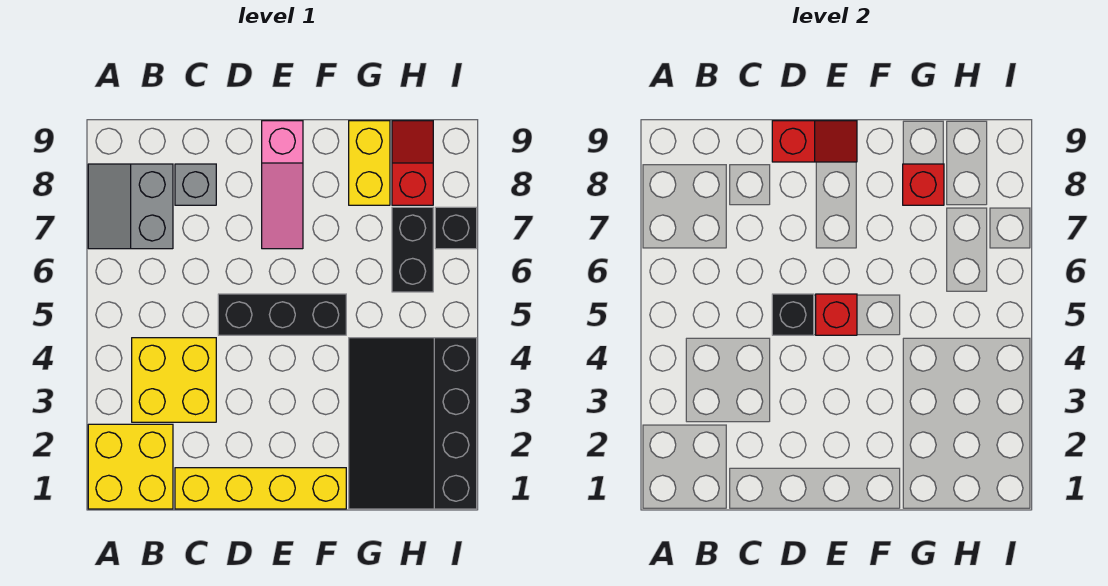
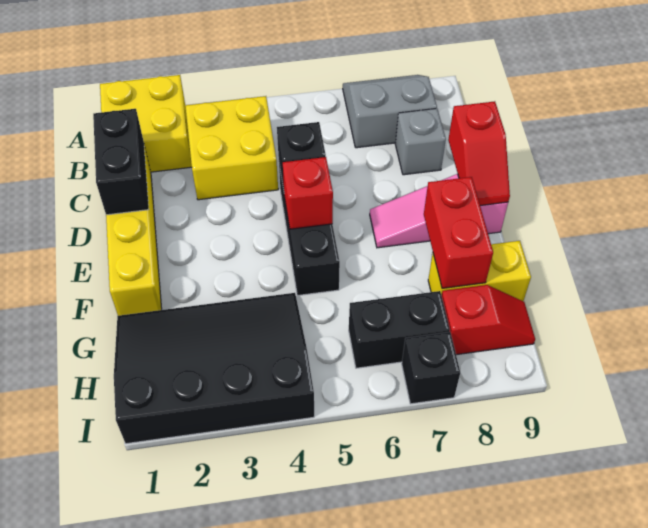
none -> black 1x2 brick [93,109,149,215]
red 1x1 brick [903,164,944,205] -> red 1x2 brick [424,177,493,289]

